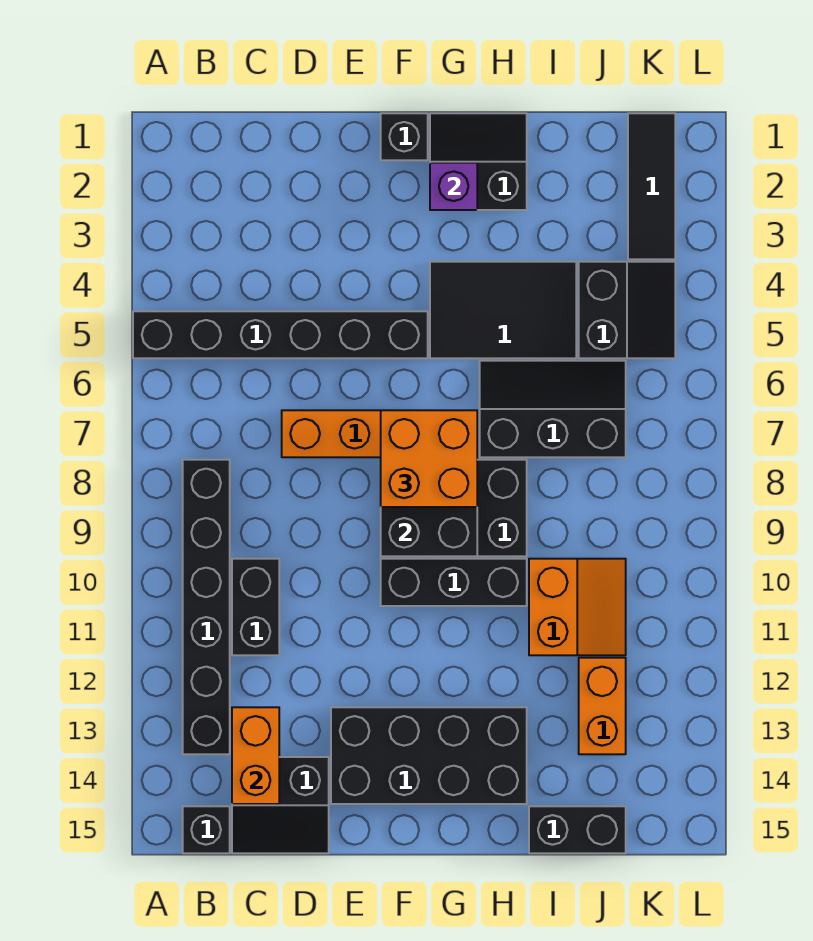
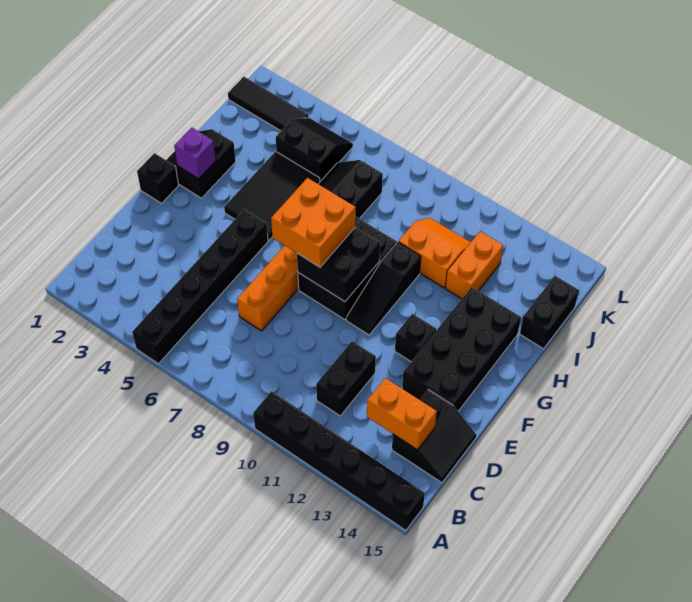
black 1x6 brick [183,460,230,754] -> black 1x6 brick moved to [253,391,425,530]
black 1x1 brick [183,806,230,853] -> black 1x1 brick moved to [395,314,436,362]
black 1x2 brick [232,559,279,655] -> black 1x2 brick turned to [316,341,376,416]
black 1x3 brick [381,559,527,606] -> black 1x3 slope [346,242,421,335]
orange 1x2 brick [579,658,626,754] -> orange 1x2 brick turned to [446,231,503,299]

